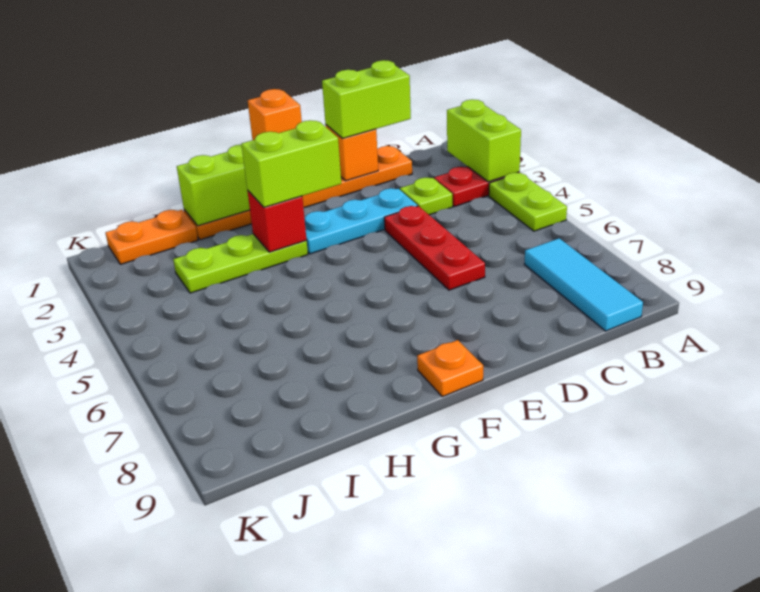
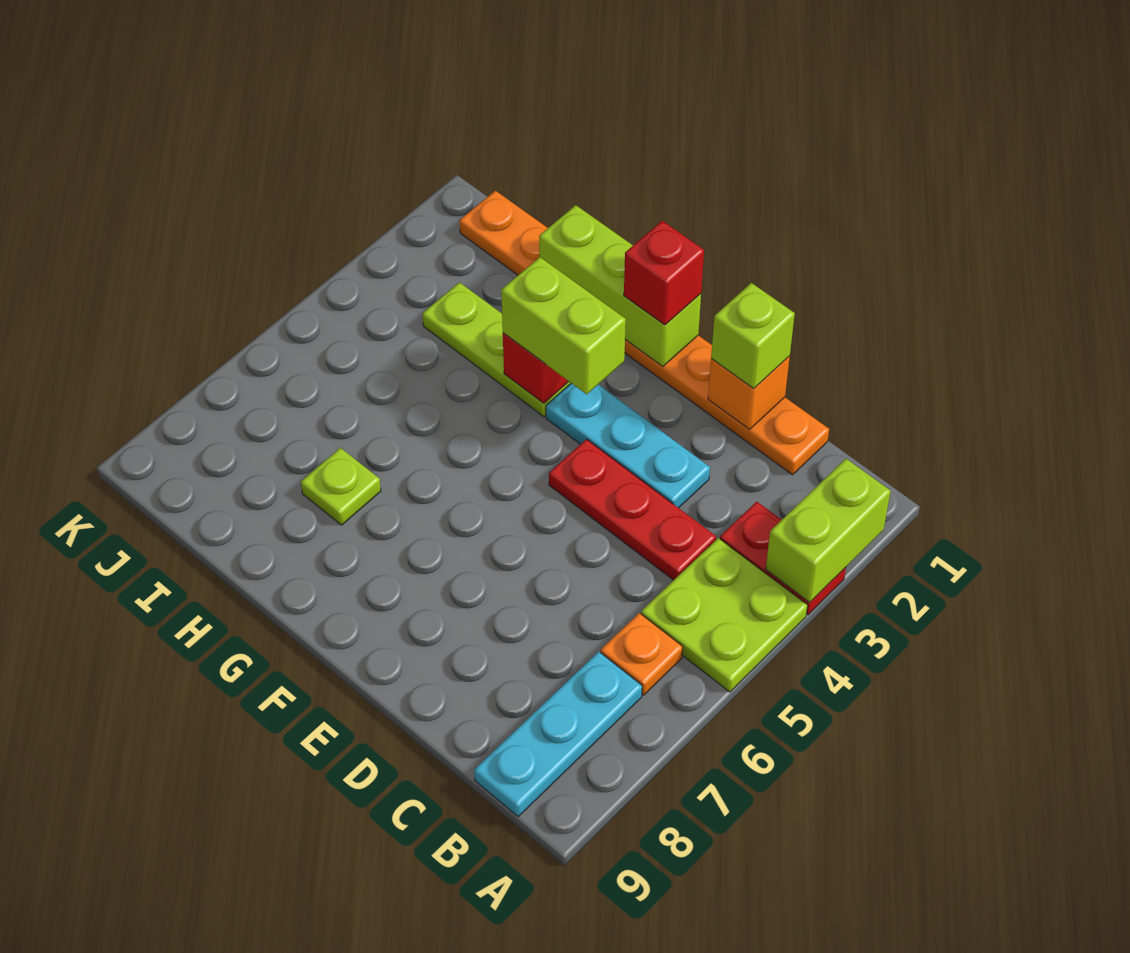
lime 1x2 plate [489,173,567,231] -> lime 2x2 plate [641,538,808,692]
cyan 1x3 tile [524,238,643,331] -> cyan 1x3 plate [474,651,642,817]
lime 1x2 brick [322,60,411,138] -> lime 1x1 brick [711,283,795,388]
lime 1x1 plate [400,178,453,215] -> lime 1x1 plate moved to [301,448,381,525]
red 1x3 plate [384,206,485,290] -> red 1x3 plate turned to [549,439,716,580]
orange 1x1 brick [248,89,302,140] -> red 1x1 brick [624,221,704,325]
orange 1x1 plate [417,340,483,397] -> orange 1x1 plate moved to [601,613,683,695]

